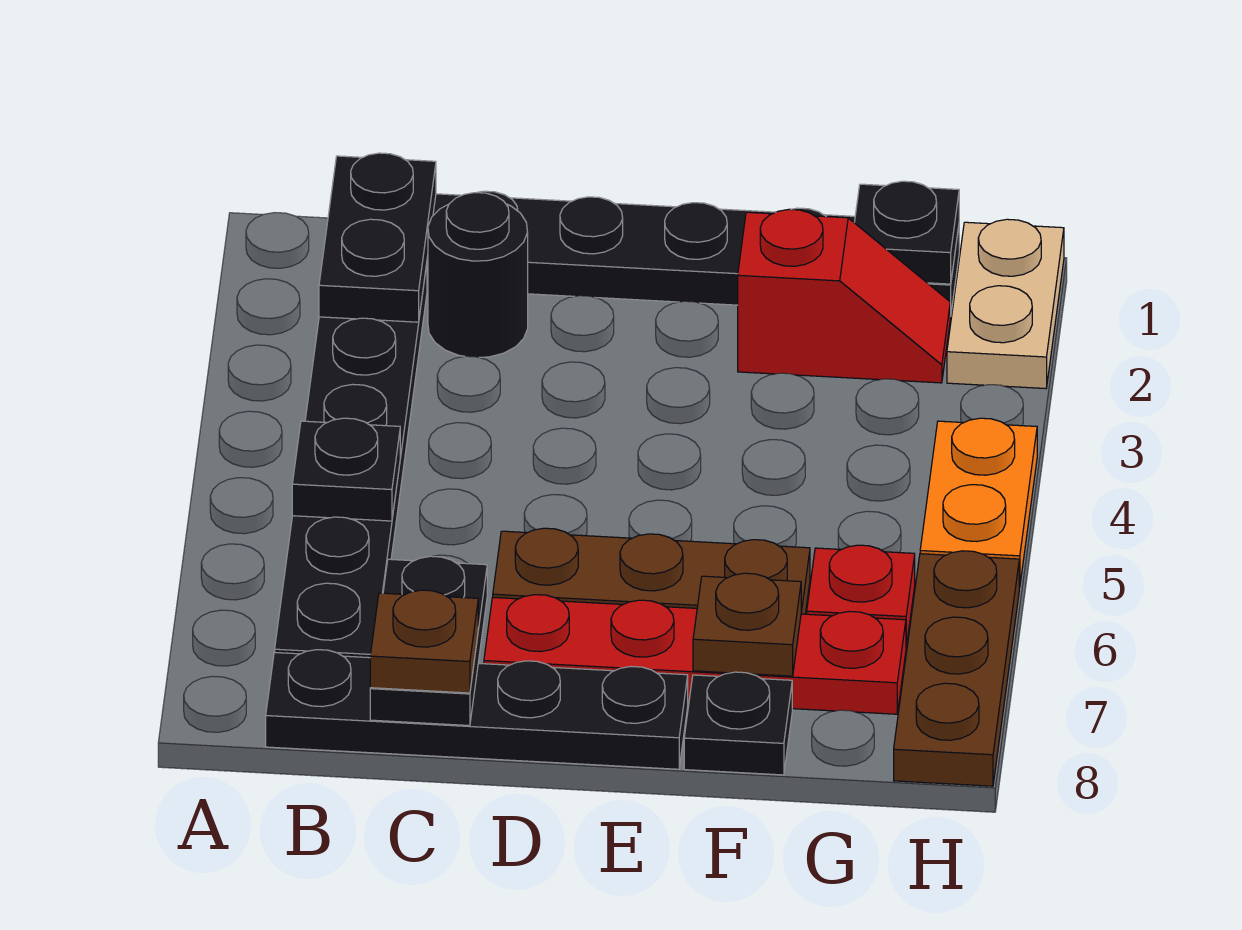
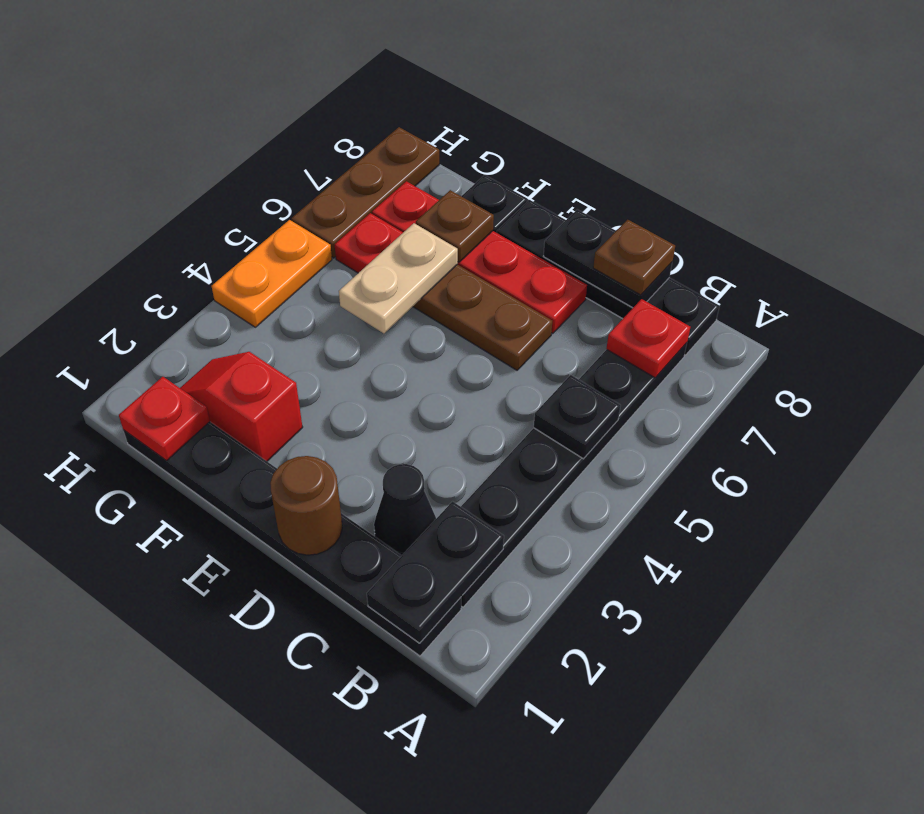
none -> red 1x1 plate [606,299,690,378]
black 1x1 round brick [428,193,528,357] -> black 1x1 cone [374,464,436,555]
black 1x2 plate [370,556,487,726] -> black 1x2 plate turned to [543,209,672,308]
none -> brown 1x1 round brick [270,456,342,555]
black 1x1 plate [854,181,959,284] -> red 1x1 plate [119,377,210,461]
tan 1x2 plate [947,219,1064,389] -> tan 1x2 plate moved to [339,223,458,333]

